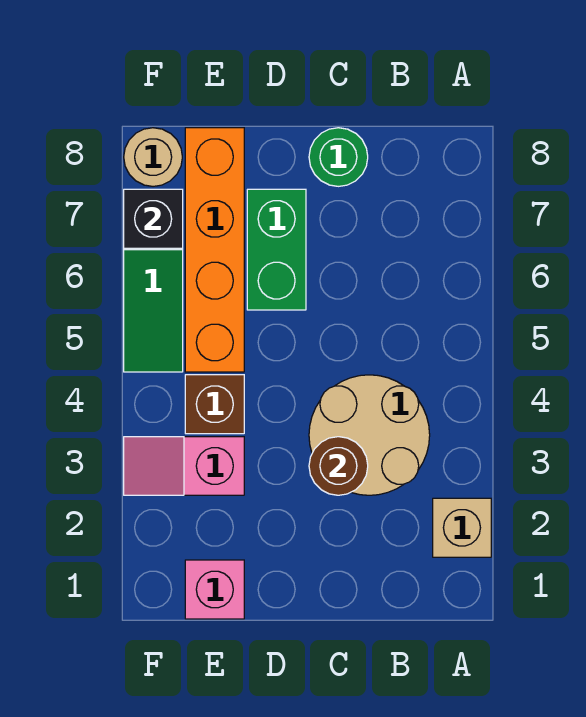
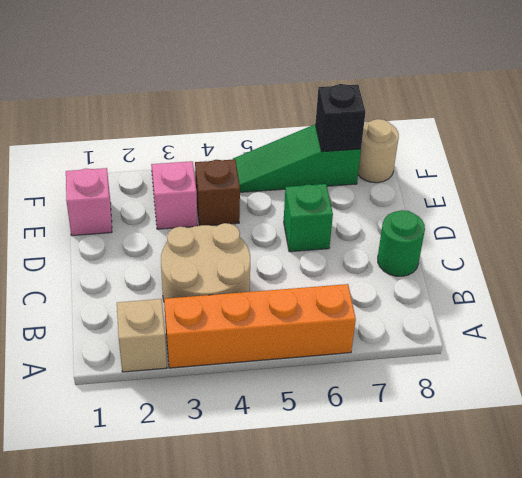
brown 1x1 round brick [309,437,368,495] -> none
green 1x2 brick [247,189,306,310] -> green 1x1 brick [284,184,333,252]
orange 1x4 brick [185,128,244,372] -> orange 1x4 brick moved to [164,284,356,368]

